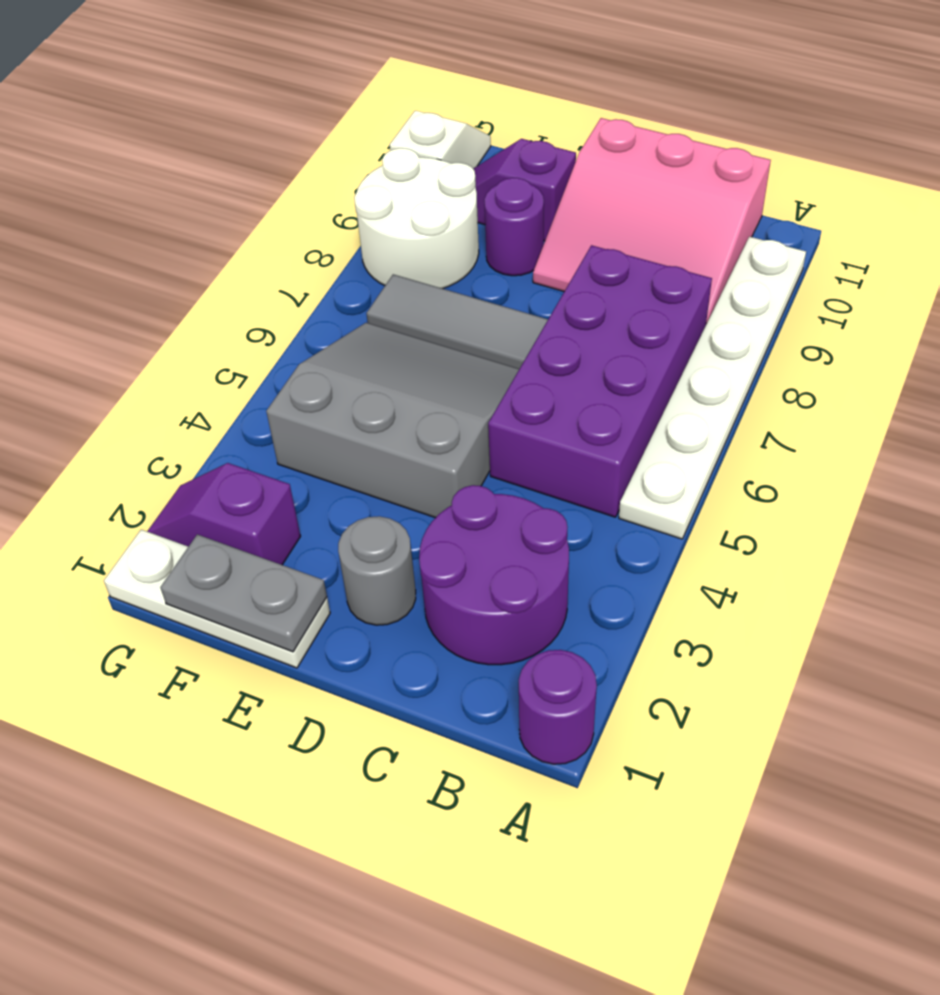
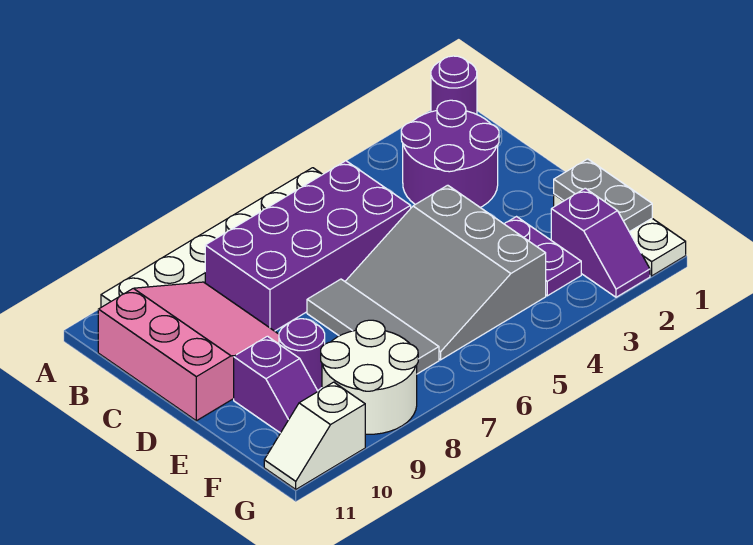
grey 1x1 round brick [338,516,416,625] -> none
none -> purple 1x2 plate [505,217,581,296]

